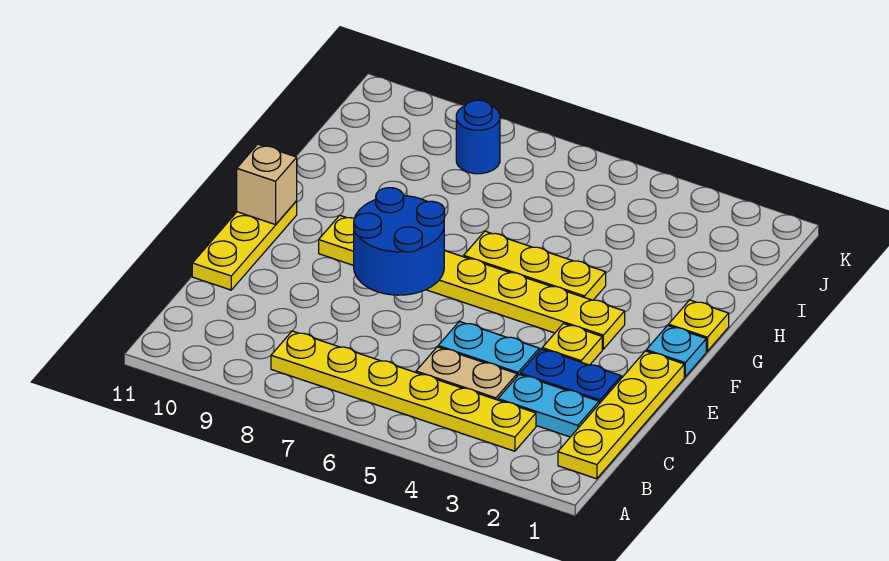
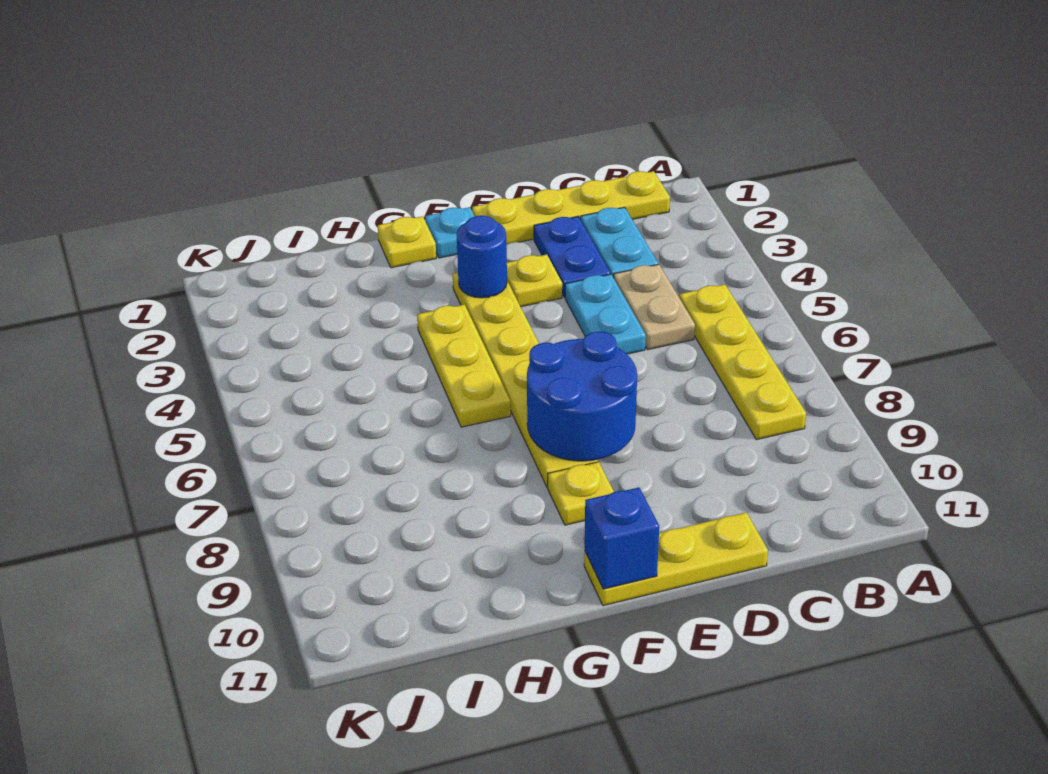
yellow 1x6 plate [271,331,536,451] -> yellow 1x4 plate [679,284,806,440]
tan 1x1 brick [237,144,297,225] -> blue 1x1 brick [585,487,659,589]
blue 1x1 round brick [456,100,500,174] -> blue 1x1 round brick moved to [457,216,507,298]

